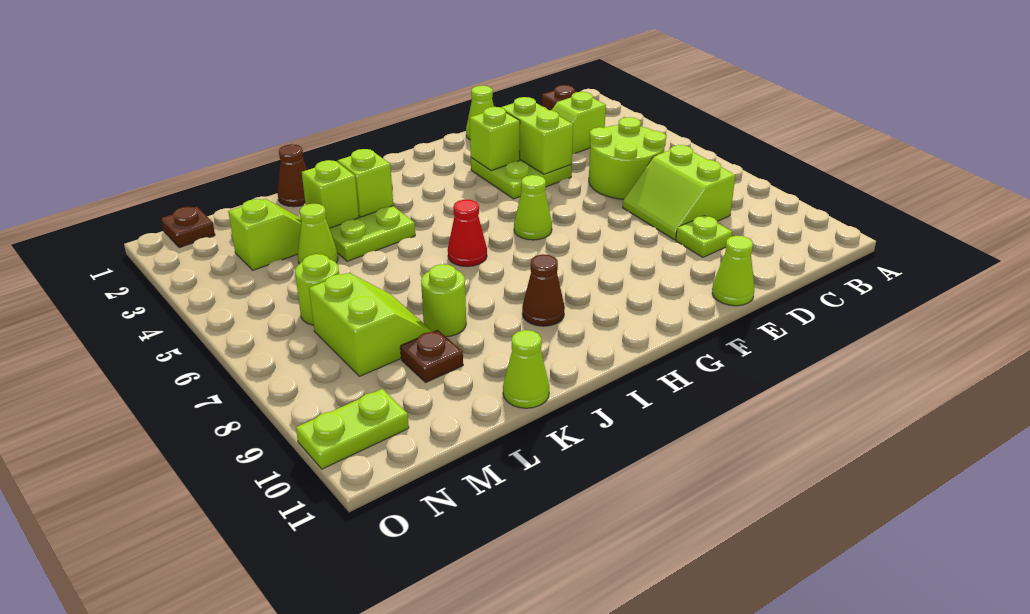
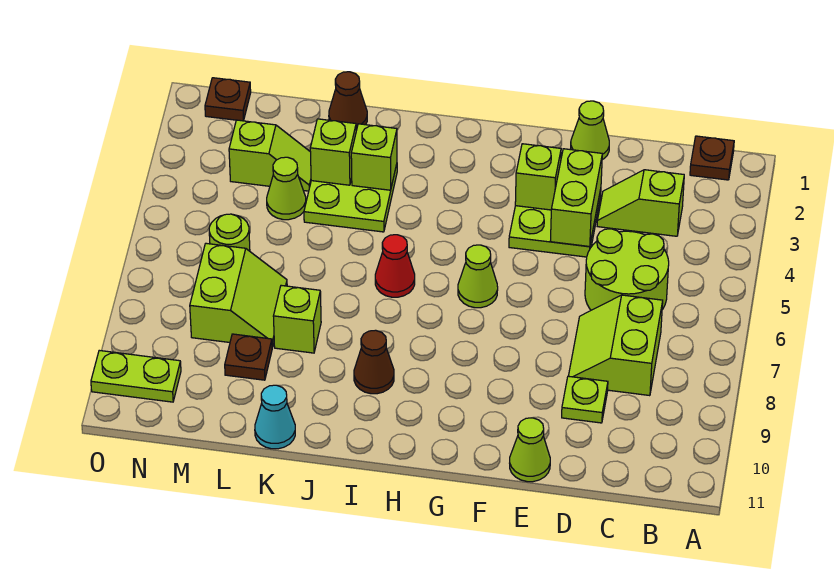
lime 1x1 round brick [421,264,466,337] -> lime 1x1 brick [273,285,321,353]
lime 1x1 cone [503,330,549,408] -> cyan 1x1 cone [255,385,295,449]

